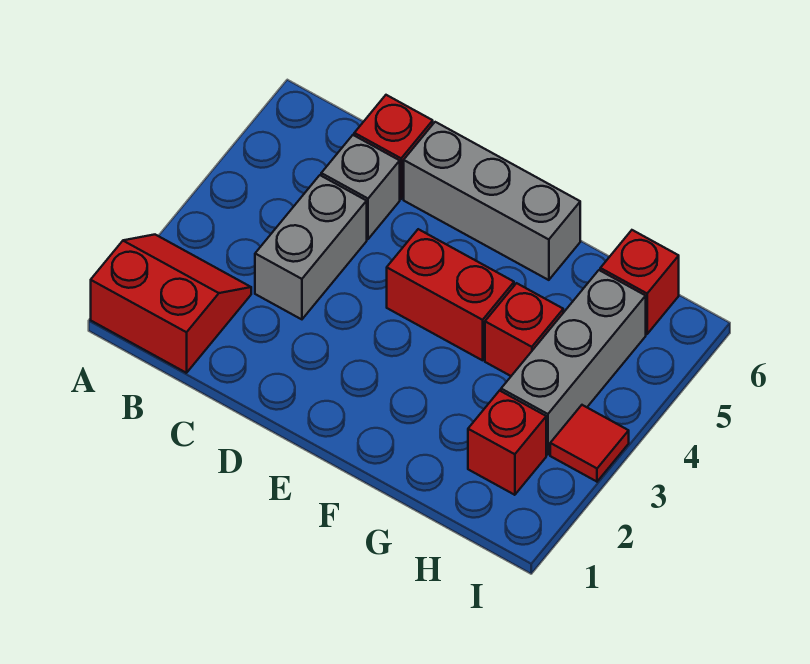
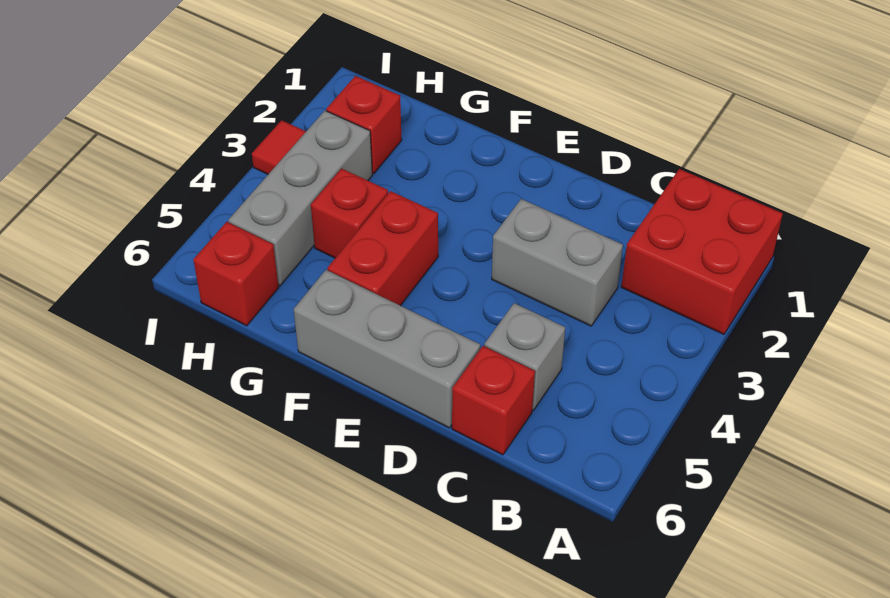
red 2x2 slope [91,235,251,373] -> red 2x2 brick [621,169,783,334]
grey 1x2 brick [255,175,367,319] -> grey 1x2 brick turned to [492,199,623,326]
red 1x2 brick [387,229,514,360] -> red 1x2 brick turned to [328,191,438,306]

